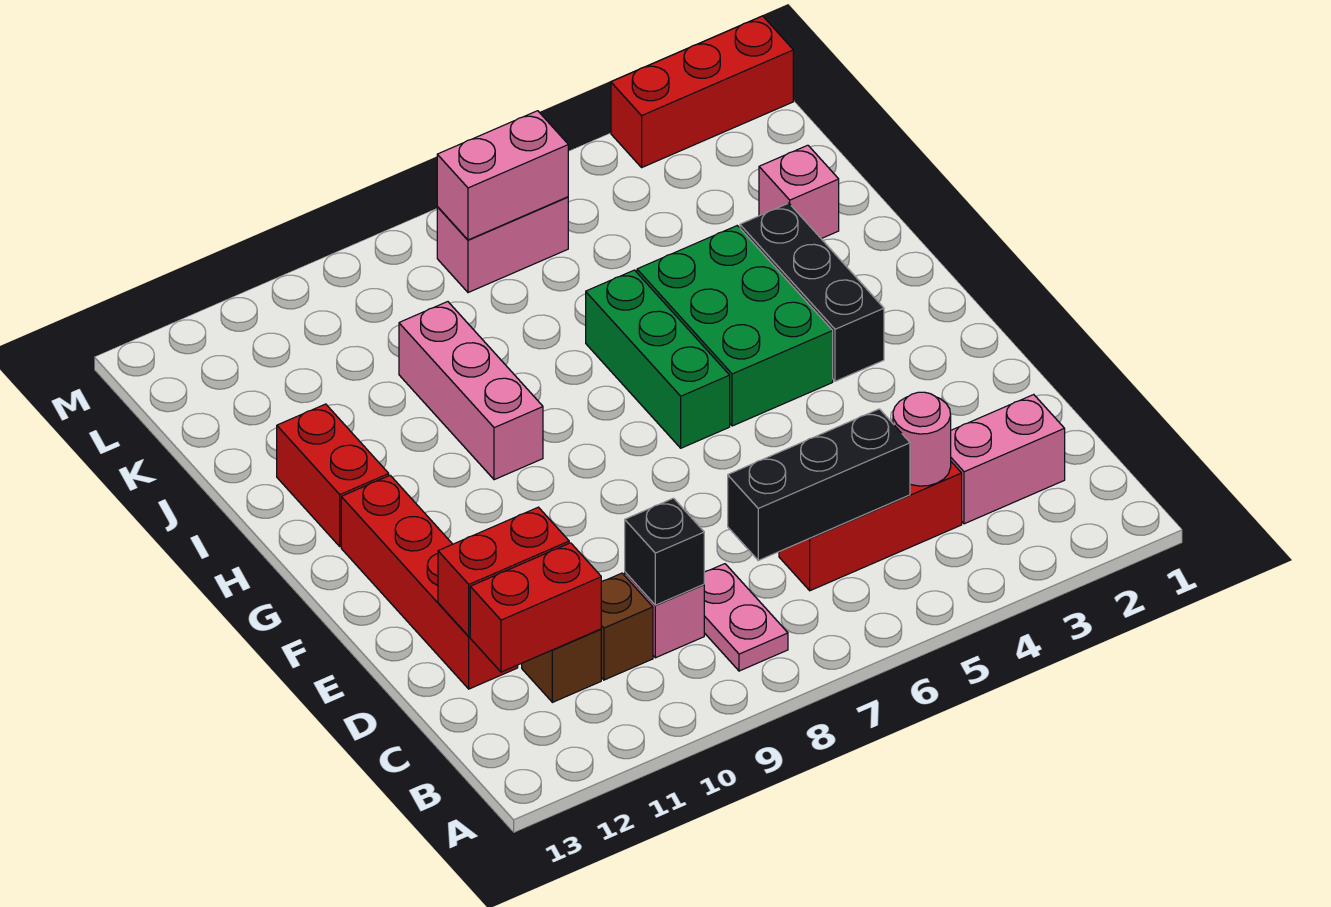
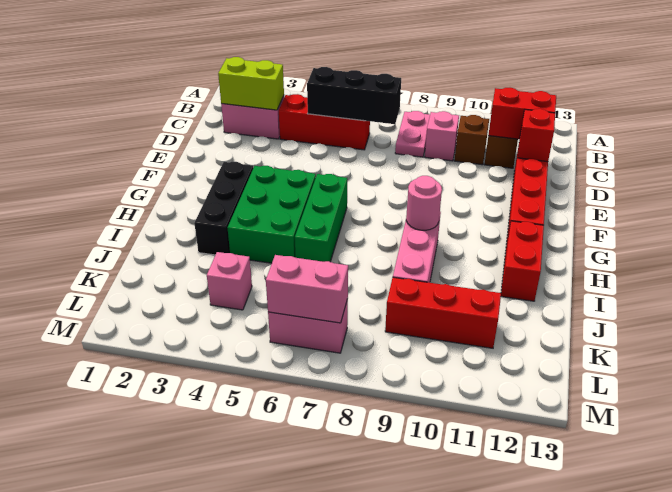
none -> lime 1x2 brick [218,57,284,110]
pink 1x1 round brick [893,392,951,486] -> pink 1x1 round brick moved to [406,176,442,230]
black 1x1 brick [625,498,704,605] -> none
red 1x2 brick [438,507,569,636] -> red 1x1 brick [518,109,555,162]
pink 1x1 brick [759,145,839,239] -> pink 1x1 brick moved to [207,252,252,310]
red 1x3 brick [611,16,793,167] -> red 1x3 brick moved to [385,277,501,348]

